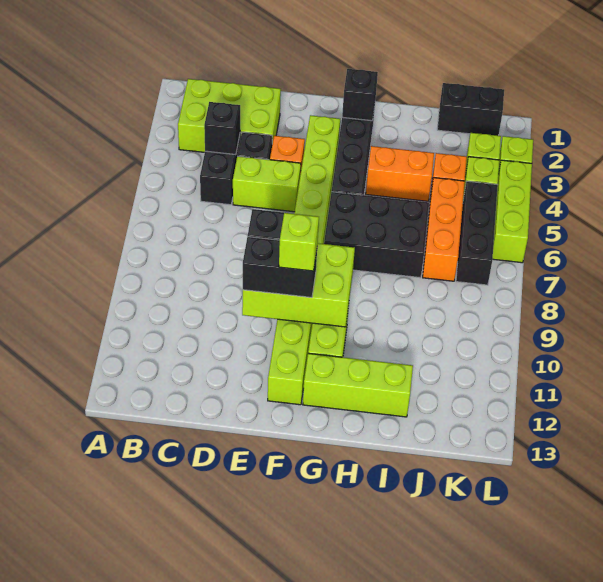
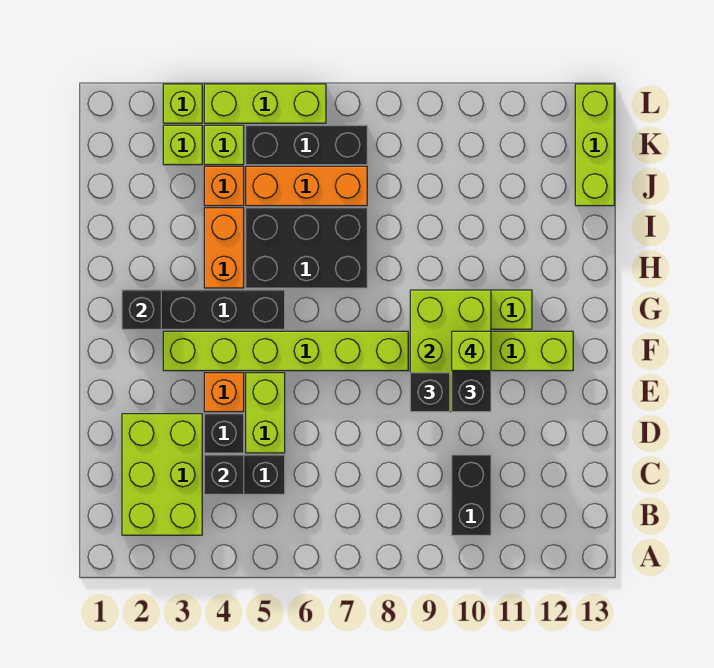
black 2x3 brick [324,192,429,278] -> black 2x3 brick turned to [246,208,367,288]
lime 1x3 brick [303,353,413,417] -> lime 1x3 brick moved to [575,84,614,206]
black 1x2 brick [437,83,504,136] -> black 1x2 brick moved to [452,455,491,535]

